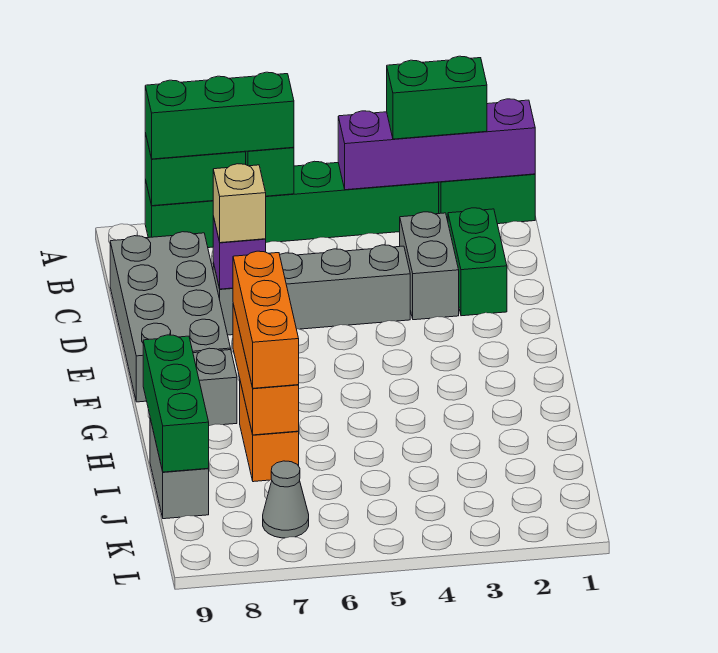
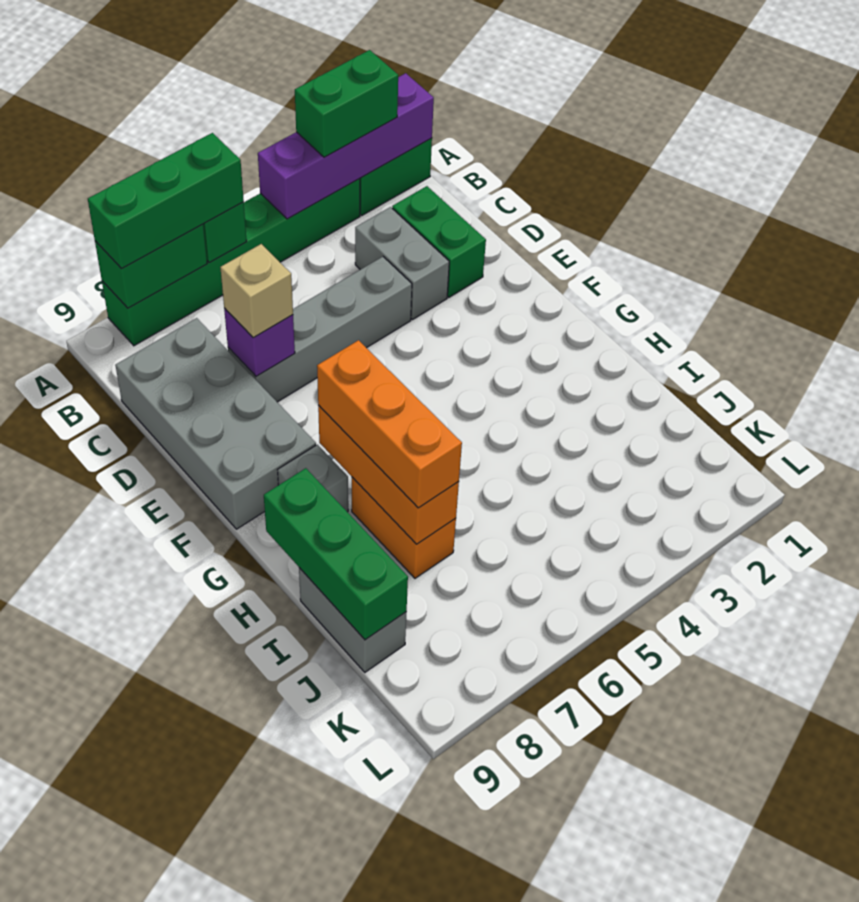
grey 1x1 cone [263,461,309,538] -> none

